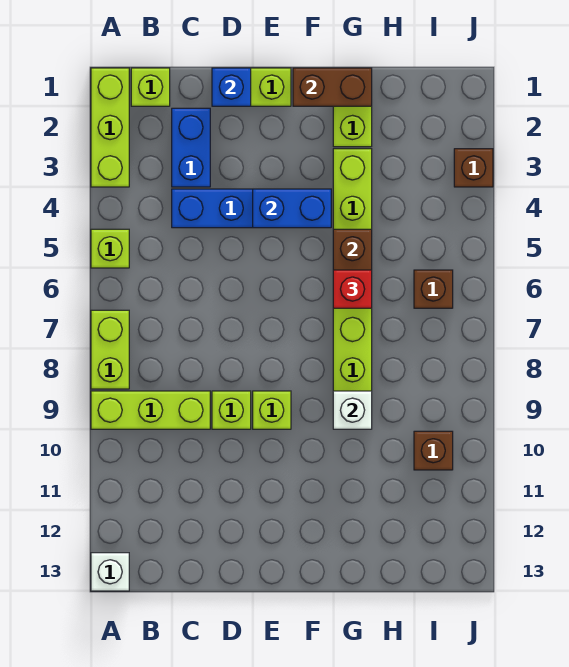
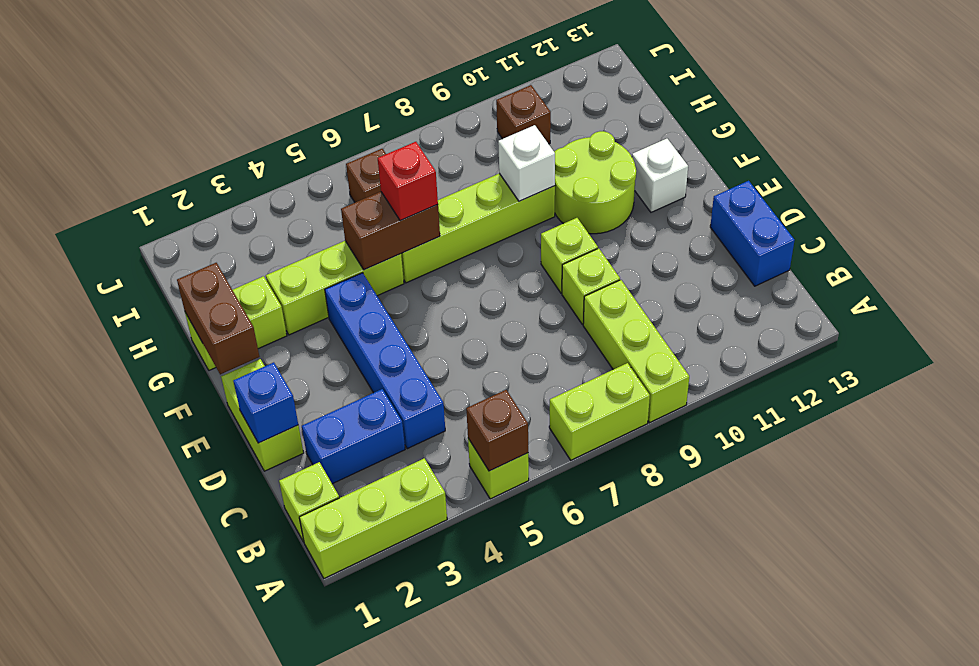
white 1x1 brick [91,553,129,591] -> white 1x1 brick moved to [632,139,688,212]
blue 1x2 brick [253,189,331,228] -> blue 1x2 brick moved to [710,181,795,286]
none -> lime 2x2 round brick [554,131,636,234]
brown 1x1 brick [454,149,493,187] -> brown 1x1 brick moved to [466,390,528,471]

